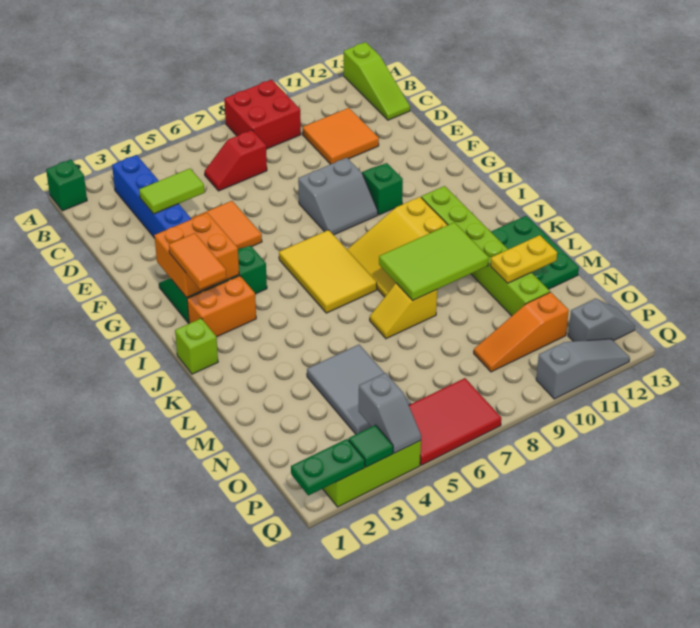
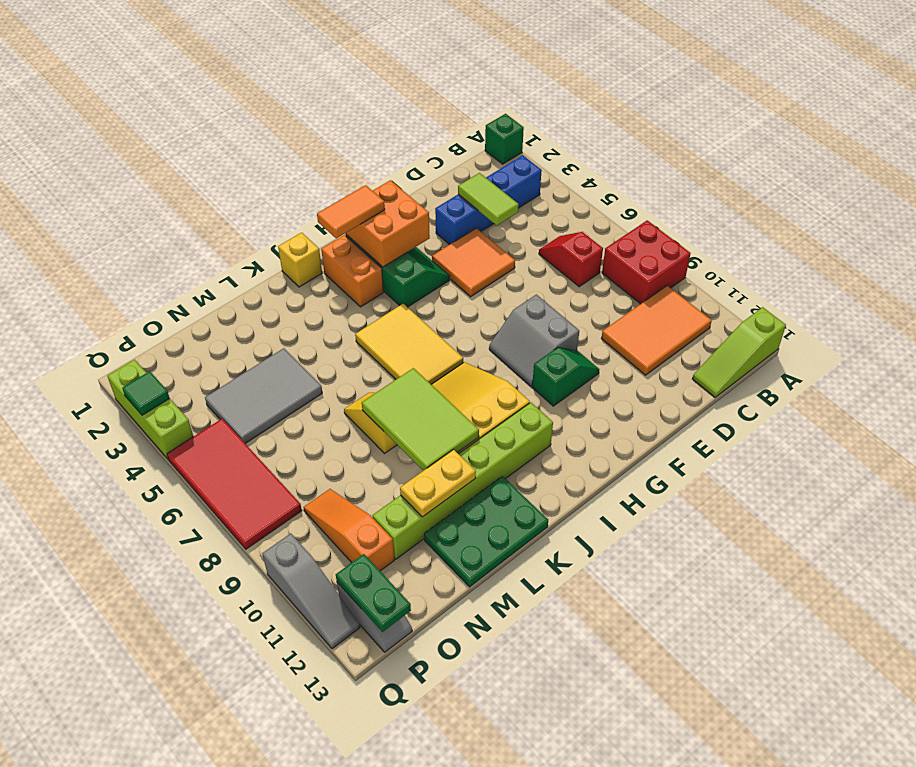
orange 2x2 tile [303,108,379,164] -> orange 2x3 tile [601,286,712,375]
yellow 2x3 tile [279,230,377,313] -> yellow 2x3 tile turned to [355,304,463,384]
lime 1x1 brick [175,318,218,374] -> yellow 1x1 brick [278,233,322,287]
yellow 1x2 plate [490,235,557,283] -> yellow 1x2 plate turned to [400,450,476,517]
grey 1x2 slope [359,373,421,453] -> none
red 2x3 tile [409,378,501,465] -> red 2x4 tile [167,419,302,549]
green 1x2 plate [291,439,365,495] -> green 1x2 plate moved to [336,554,411,632]

